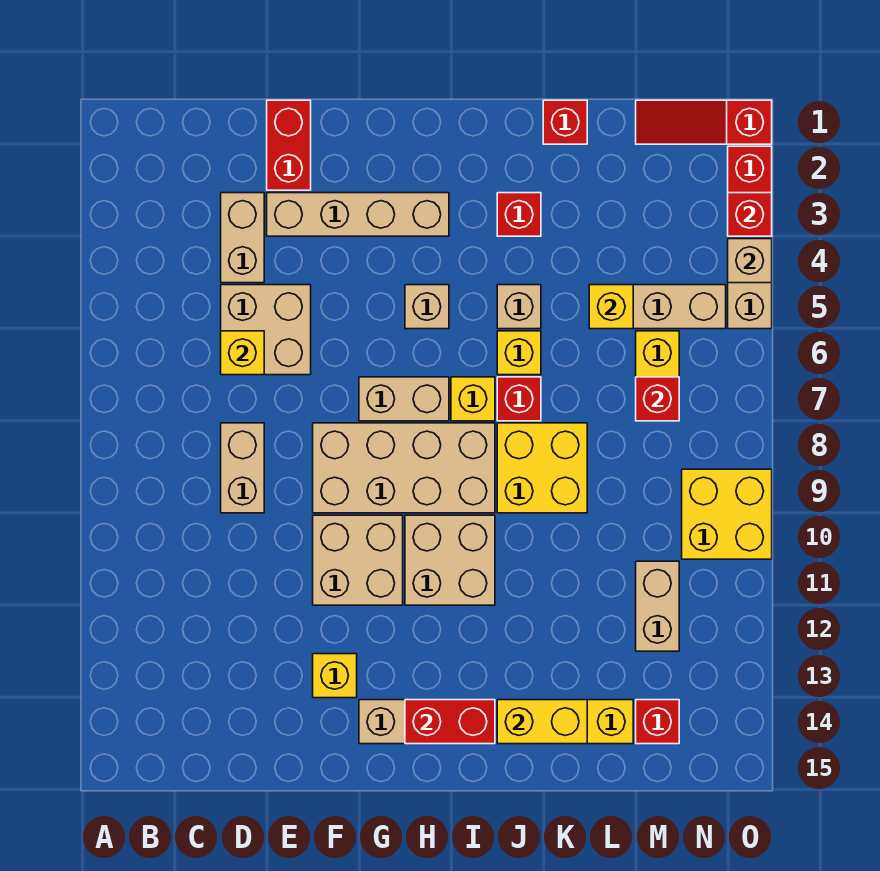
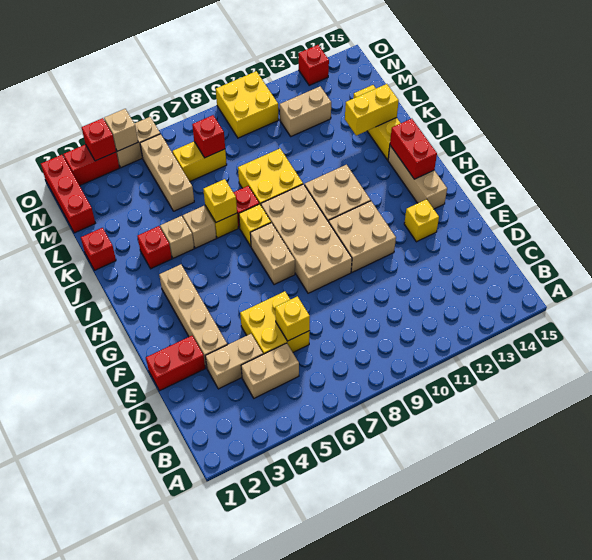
tan 2x2 brick [221,285,311,375] -> yellow 2x2 brick [240,291,310,354]
tan 1x2 brick [221,423,264,513] -> tan 1x2 brick moved to [241,343,299,398]
tan 1x1 brick [405,285,449,329] -> tan 1x1 brick moved to [160,216,194,258]
yellow 1x2 brick [497,700,587,744] -> yellow 1x2 brick turned to [345,84,399,136]
yellow 1x1 brick [589,285,633,329] -> yellow 1x1 brick moved to [203,179,237,222]
red 1x3 slope [636,100,772,144] -> red 1x3 brick [41,155,95,233]
red 1x1 brick [636,700,679,744] -> red 1x1 brick moved to [299,45,329,85]

